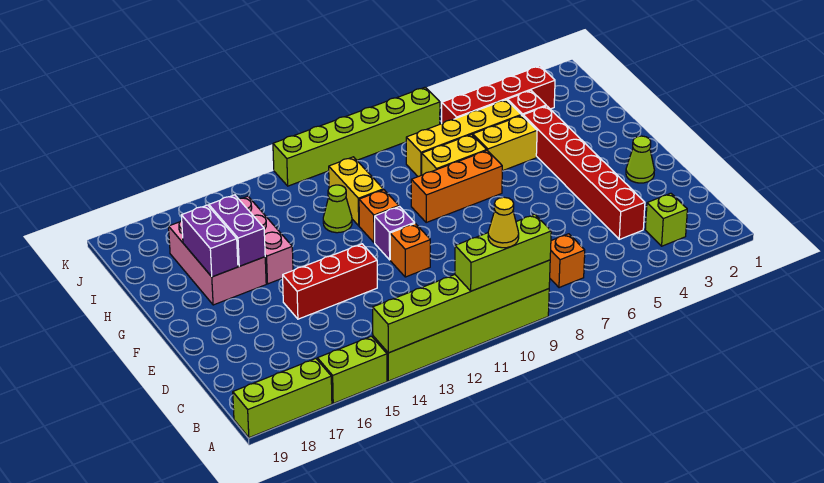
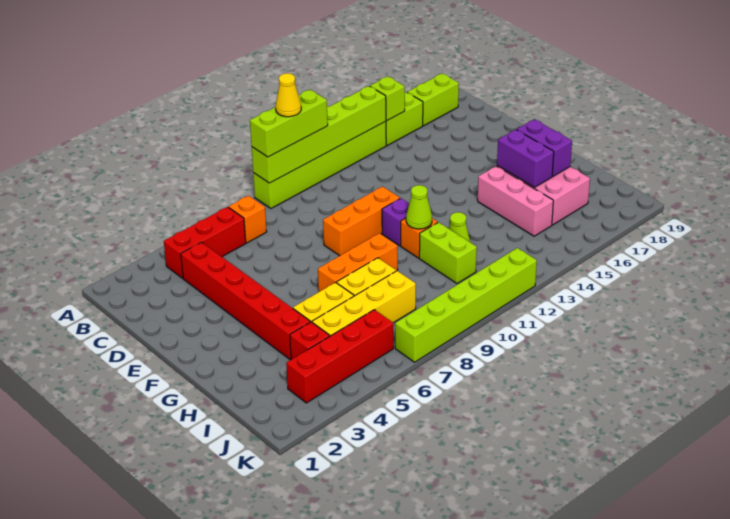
lime 1x3 brick [233,359,332,438] -> lime 1x2 brick [407,73,459,126]
lime 1x1 brick [645,193,687,246] -> lime 1x1 brick moved to [370,77,405,121]
lime 1x1 cone [626,136,654,183] -> lime 1x1 cone moved to [406,185,432,229]
orange 1x1 brick [390,223,430,277] -> orange 1x3 brick [323,187,400,256]
red 1x3 brick [283,244,377,319] -> red 1x3 brick moved to [164,207,246,278]
yellow 1x2 brick [329,157,383,226] -> lime 1x2 brick [419,222,477,284]

